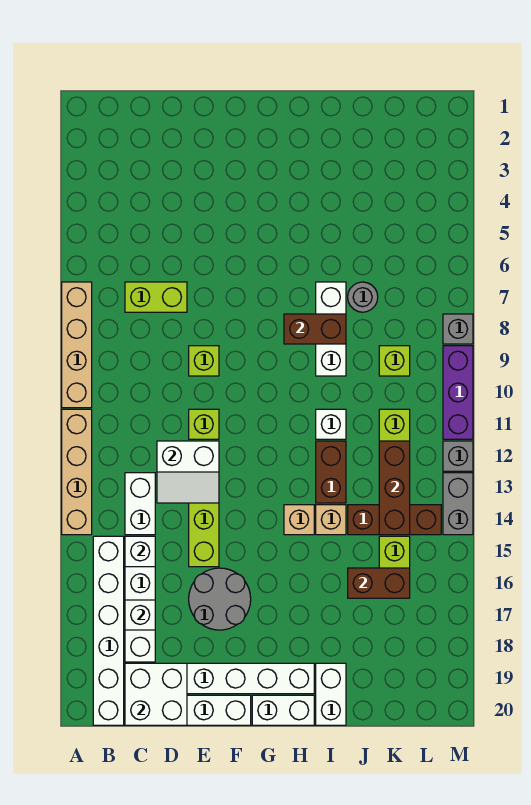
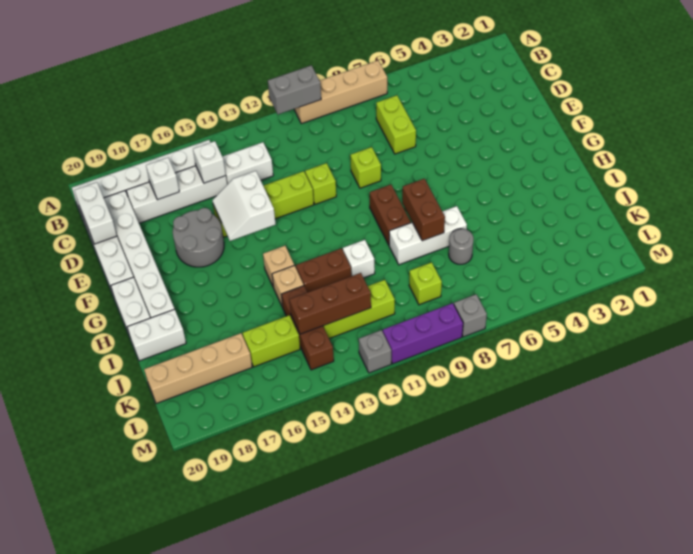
tan 1x4 brick [62,409,92,535] -> tan 1x4 brick moved to [144,333,252,404]
white 2x2 brick [125,663,187,725] -> white 1x2 brick [74,182,117,244]
white 2x2 slope [157,441,219,503] -> white 2x2 slope moved to [212,171,276,241]
brown 1x2 brick [348,568,410,598] -> brown 1x2 brick moved to [370,185,411,245]
grey 1x2 brick [443,473,473,535] -> grey 1x2 brick moved to [268,65,321,114]

